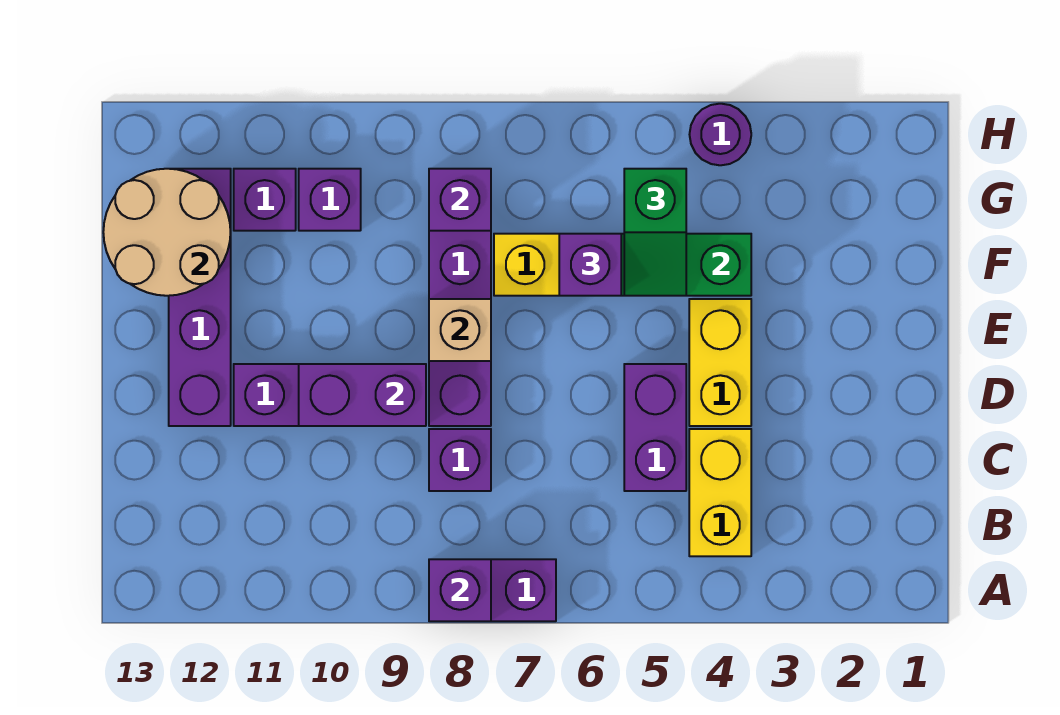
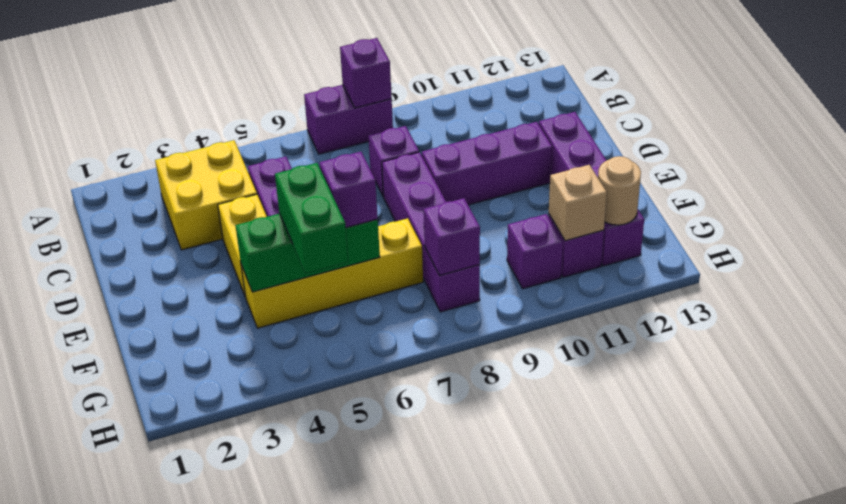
yellow 1x2 brick [689,429,751,556] -> yellow 2x2 brick [155,140,257,250]
purple 1x2 brick [299,364,426,426] -> none
tan 1x1 brick [429,299,491,361] -> tan 1x1 brick moved to [549,165,607,241]
green 1x2 slope [624,169,686,296] -> green 1x2 brick [275,163,348,273]
tan 2x2 round brick [103,169,231,296] -> tan 1x1 round brick [598,156,641,225]
purple 1x1 round brick [690,104,751,165] -> none

